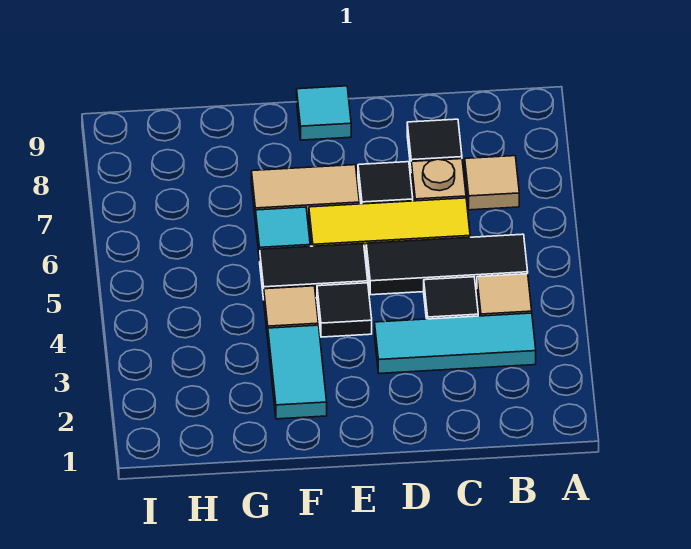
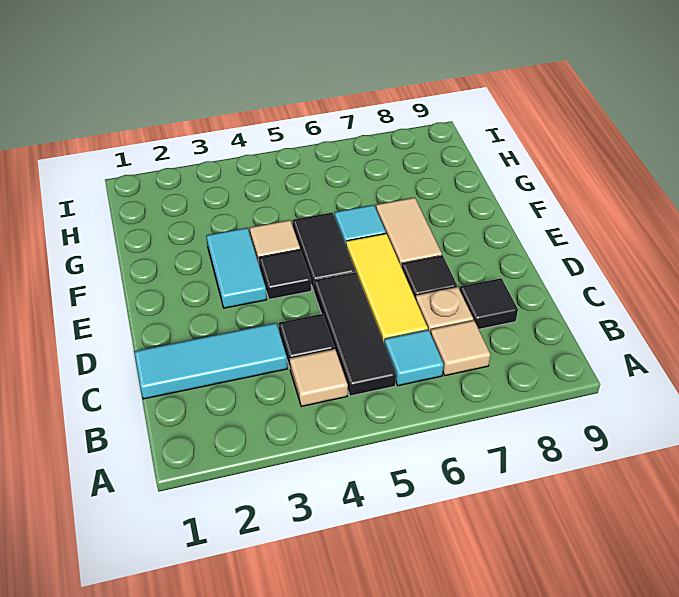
cyan 1x3 tile [375,313,536,373] -> cyan 1x3 tile turned to [134,323,287,399]
cyan 1x1 tile [297,86,351,140] -> cyan 1x1 tile moved to [384,330,444,386]
cyan 1x2 tile [268,325,327,419] -> cyan 1x2 tile turned to [206,228,267,308]

